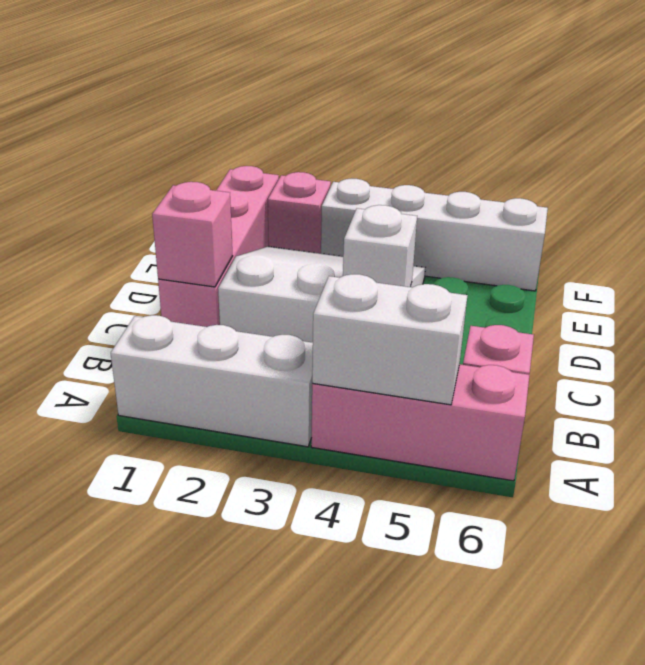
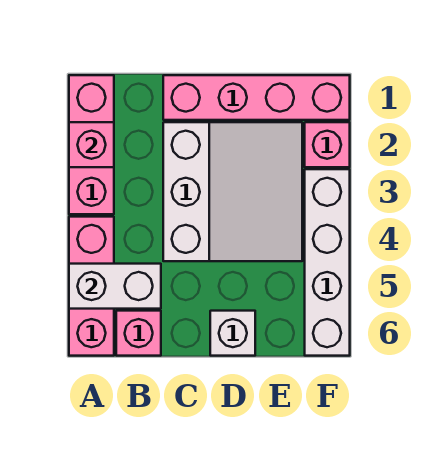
white 1x3 brick [111,315,313,447] -> pink 1x3 brick [69,75,114,214]
white 1x2 brick [312,274,467,405] -> white 1x2 brick turned to [69,264,161,309]
pink 1x1 brick [152,182,233,287] -> pink 1x1 brick moved to [69,122,114,167]
white 1x1 brick [343,205,417,287] -> white 1x1 brick moved to [210,311,255,356]

